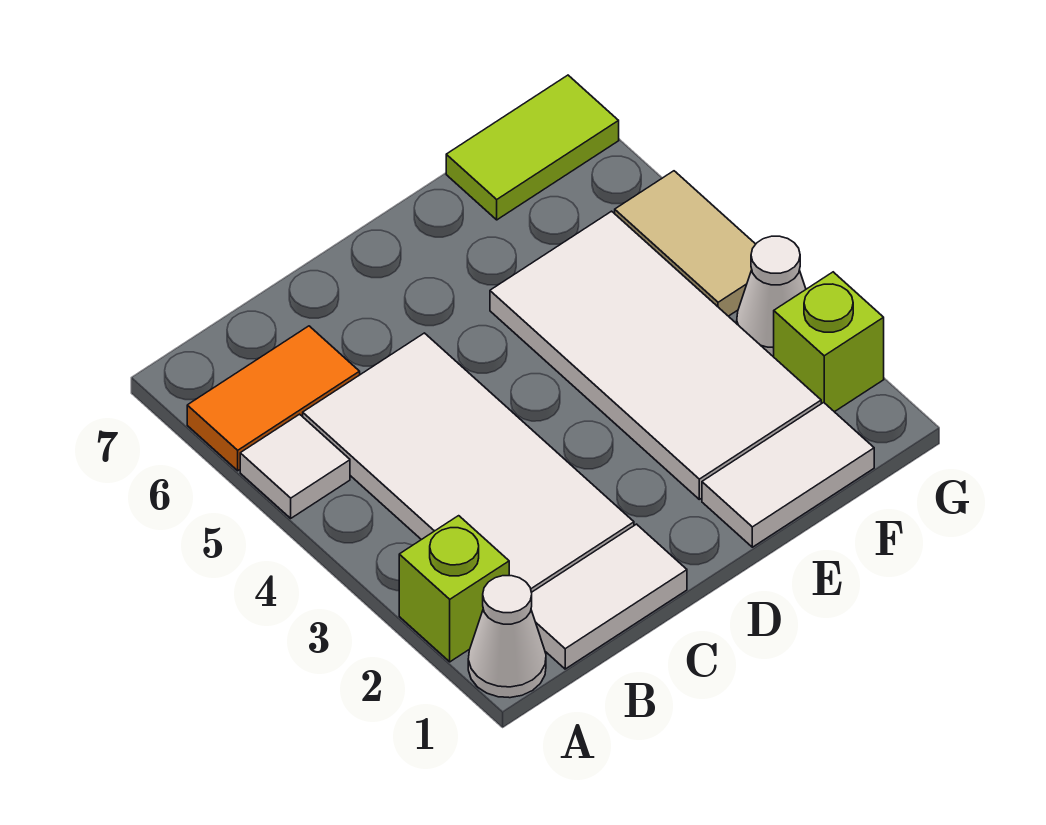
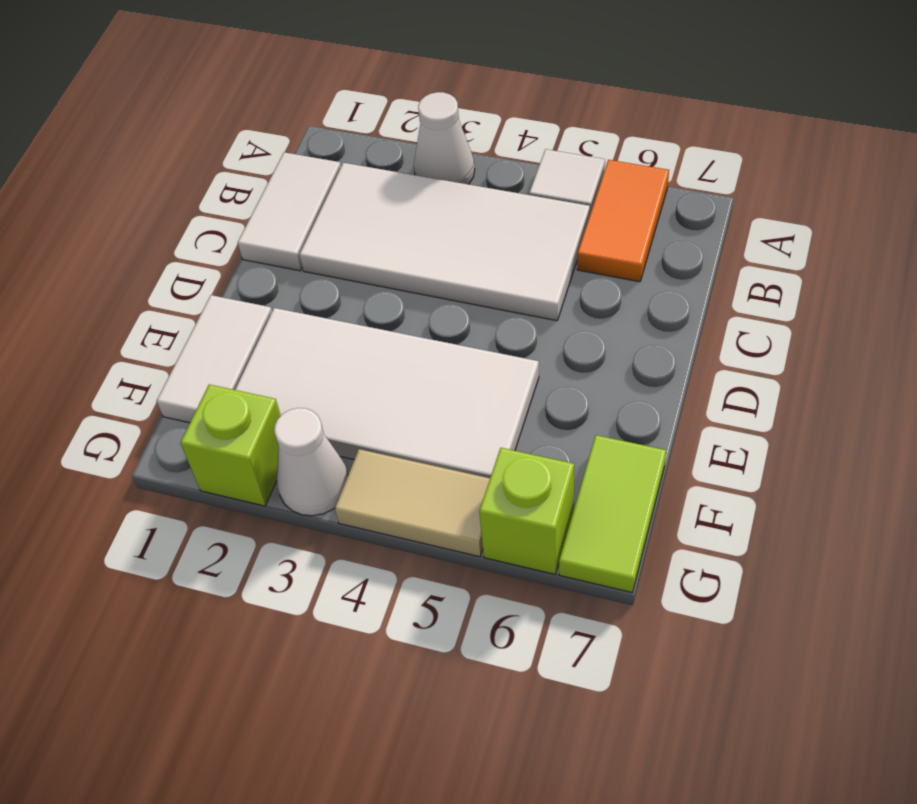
white 1x1 cone [468,576,546,698] -> white 1x1 cone moved to [414,92,475,184]
lime 1x1 brick [399,516,509,662] -> lime 1x1 brick moved to [479,448,574,574]

